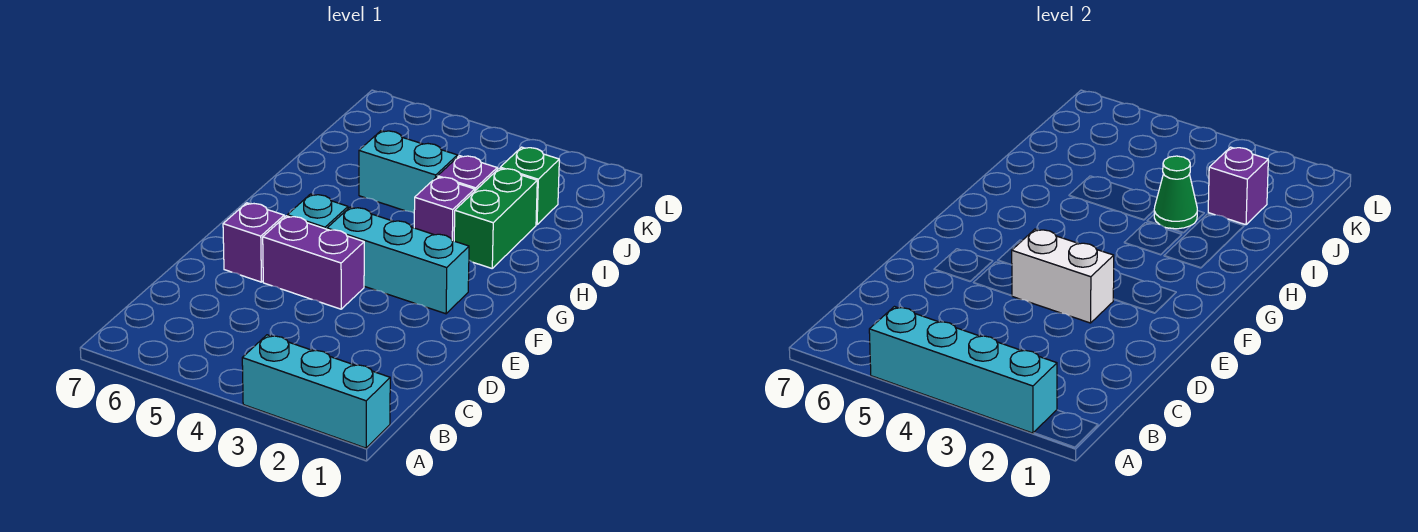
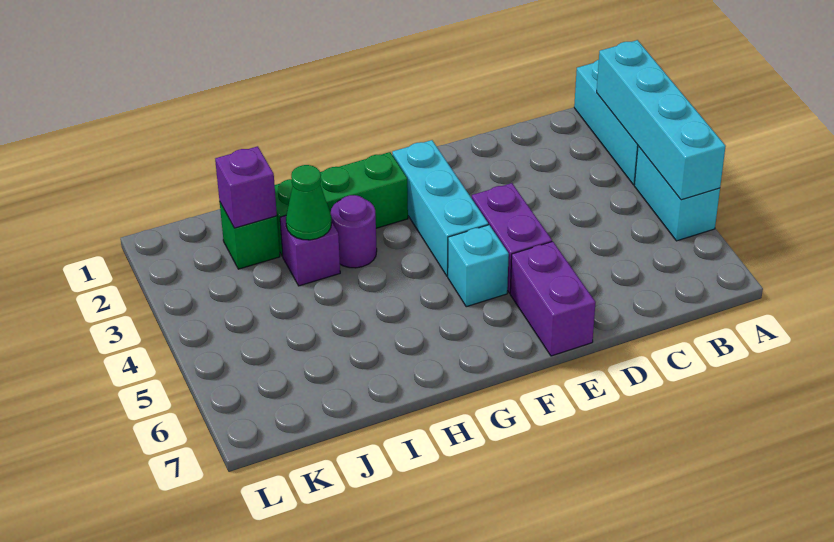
white 1x2 brick [1012,229,1114,323] -> none
purple 1x1 brick [223,203,284,282] -> purple 1x2 brick [510,242,596,356]
green 1x2 brick [454,168,537,268] -> green 1x3 brick [275,152,408,256]
purple 1x1 brick [414,177,475,241] -> purple 1x1 round brick [331,195,377,268]
cyan 1x2 brick [359,131,458,213] -> cyan 1x2 brick moved to [634,146,720,241]

